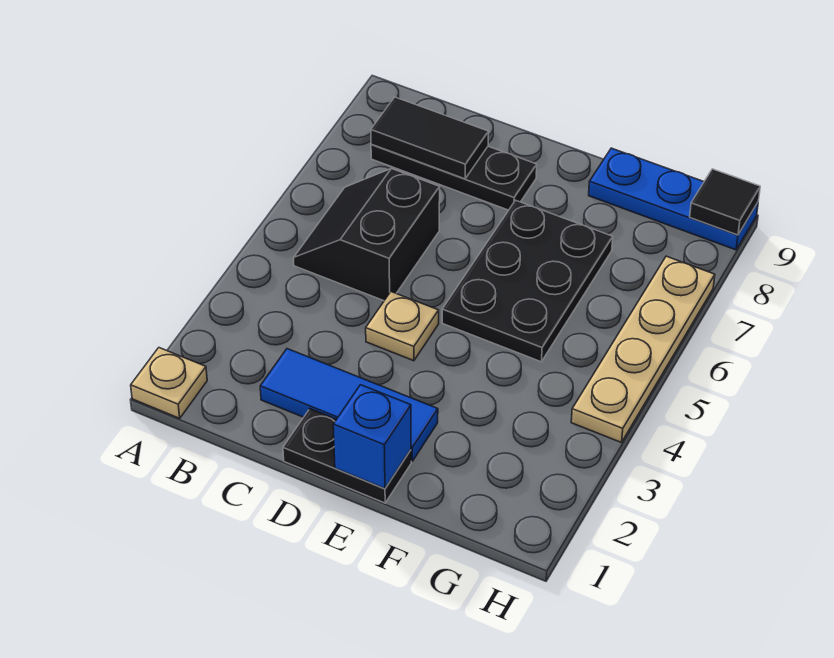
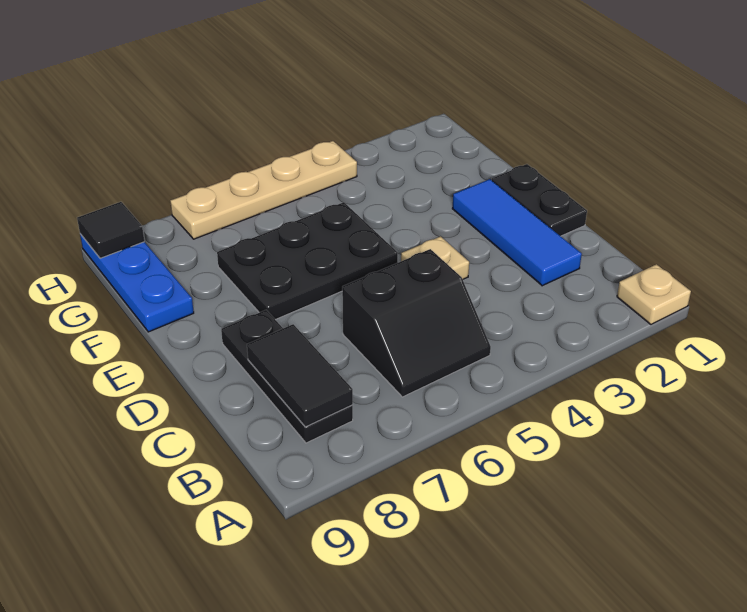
blue 1x1 brick [333,385,411,489] -> none

